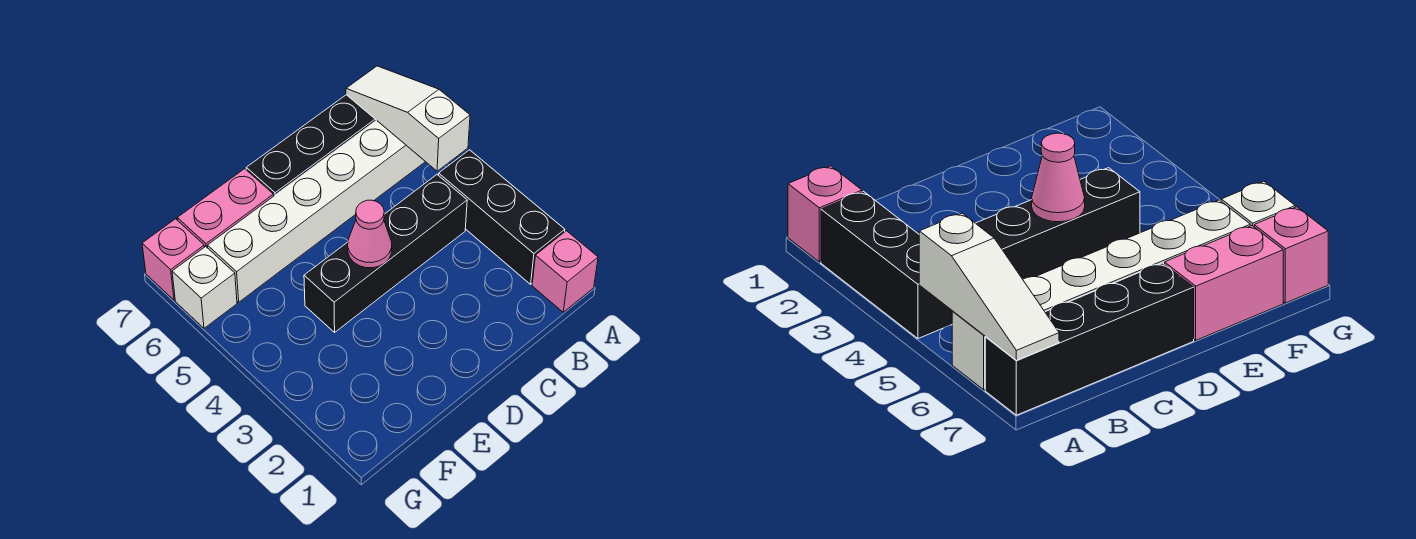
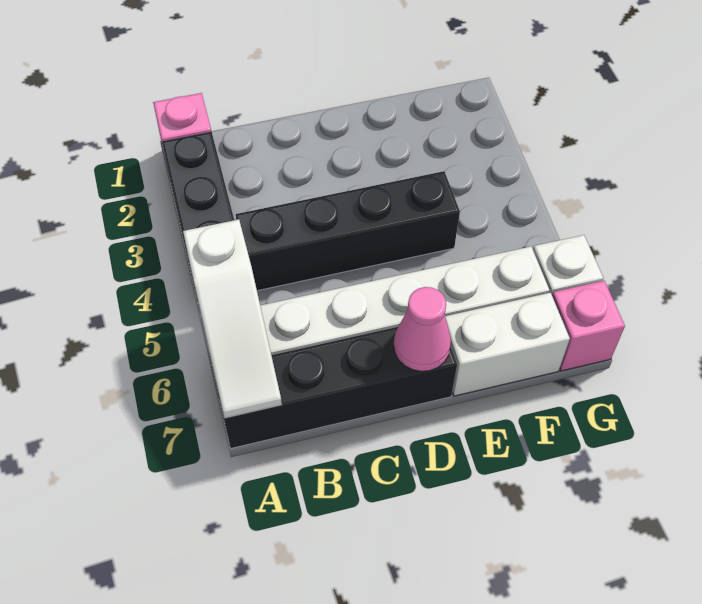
pink 1x1 cone [348,200,392,268] -> pink 1x1 cone moved to [394,287,451,371]
pink 1x2 brick [177,169,274,248] -> white 1x2 brick [445,293,570,396]

